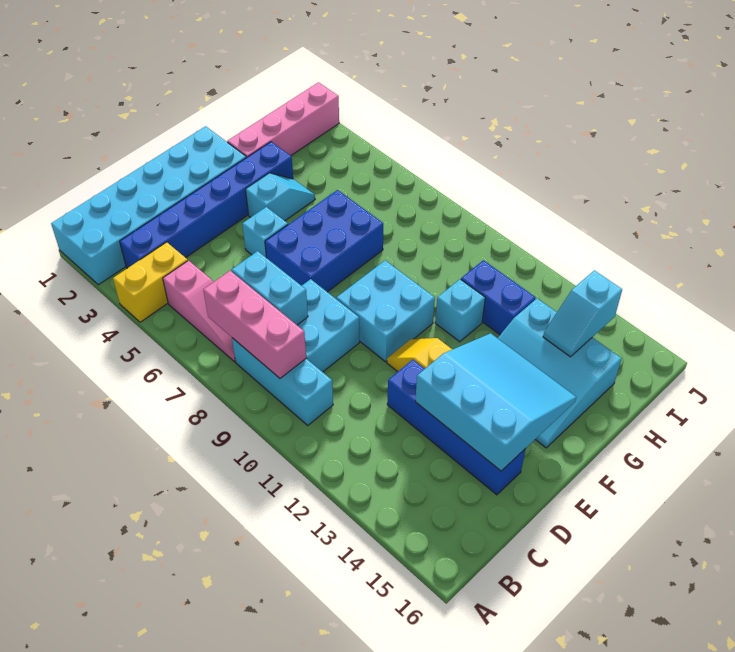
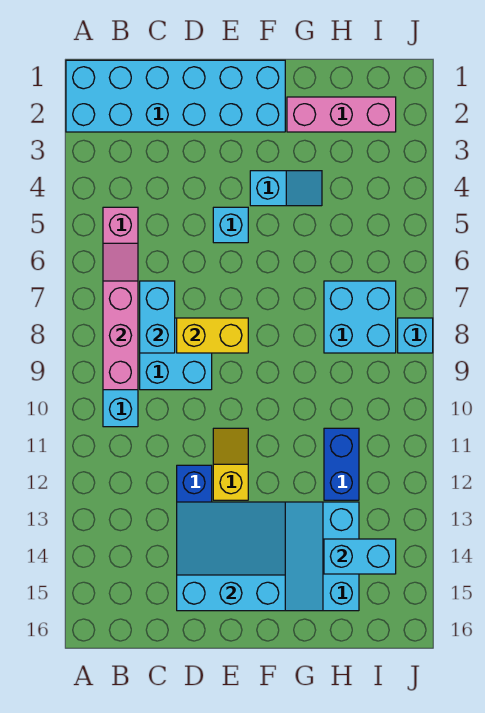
yellow 1x2 brick [113,242,188,322] -> yellow 1x2 brick moved to [177,318,248,353]
blue 1x6 brick [120,142,293,268] -> none
cyan 3x3 slope [415,333,576,471] -> cyan 3x3 slope turned to [177,502,285,611]
blue 2x3 brick [265,190,383,292] -> none
cyan 2x2 brick [336,260,435,362] -> cyan 2x2 brick moved to [324,281,396,353]
pink 1x4 brick [227,82,339,158] -> pink 1x3 brick [287,97,396,132]
cyan 1x1 brick [435,279,485,342] -> cyan 1x1 brick moved to [398,318,433,353]
cyan 1x2 slope [543,270,622,357] -> cyan 1x2 brick [324,539,396,574]

